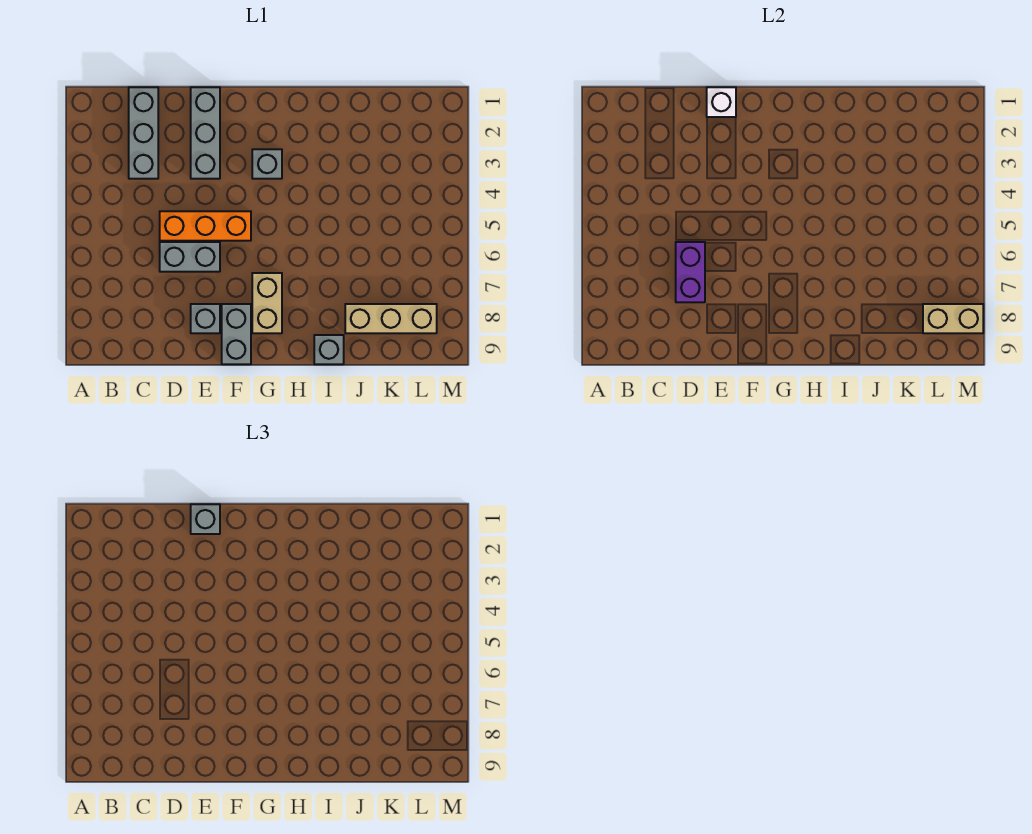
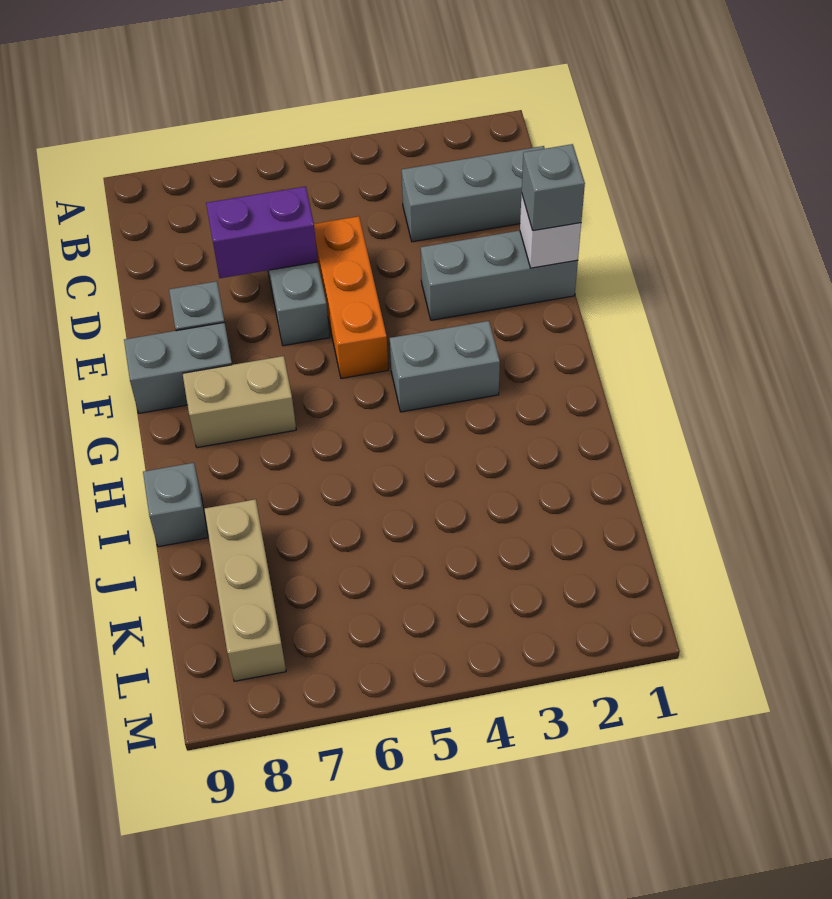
grey 1x1 brick [252,149,282,179] -> grey 1x2 brick [390,321,500,412]
tan 1x2 brick [923,304,983,333] -> none

